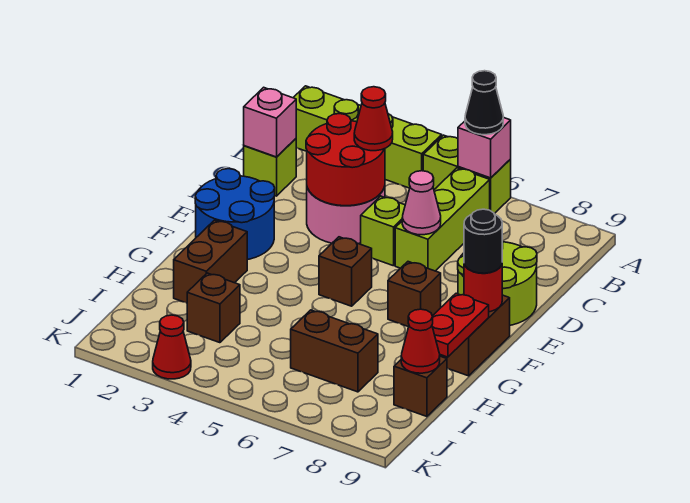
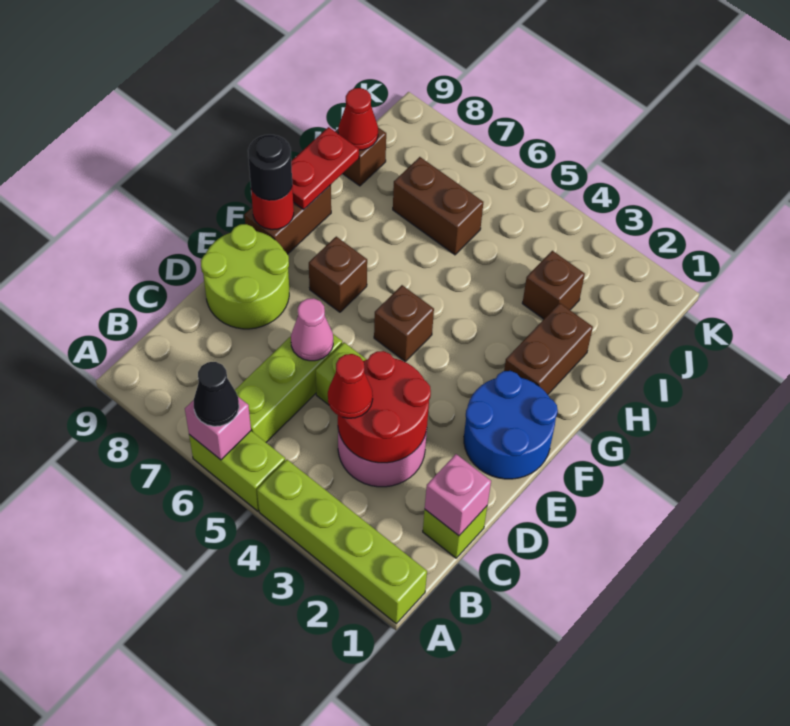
red 1x1 cone [153,315,191,379] -> none

